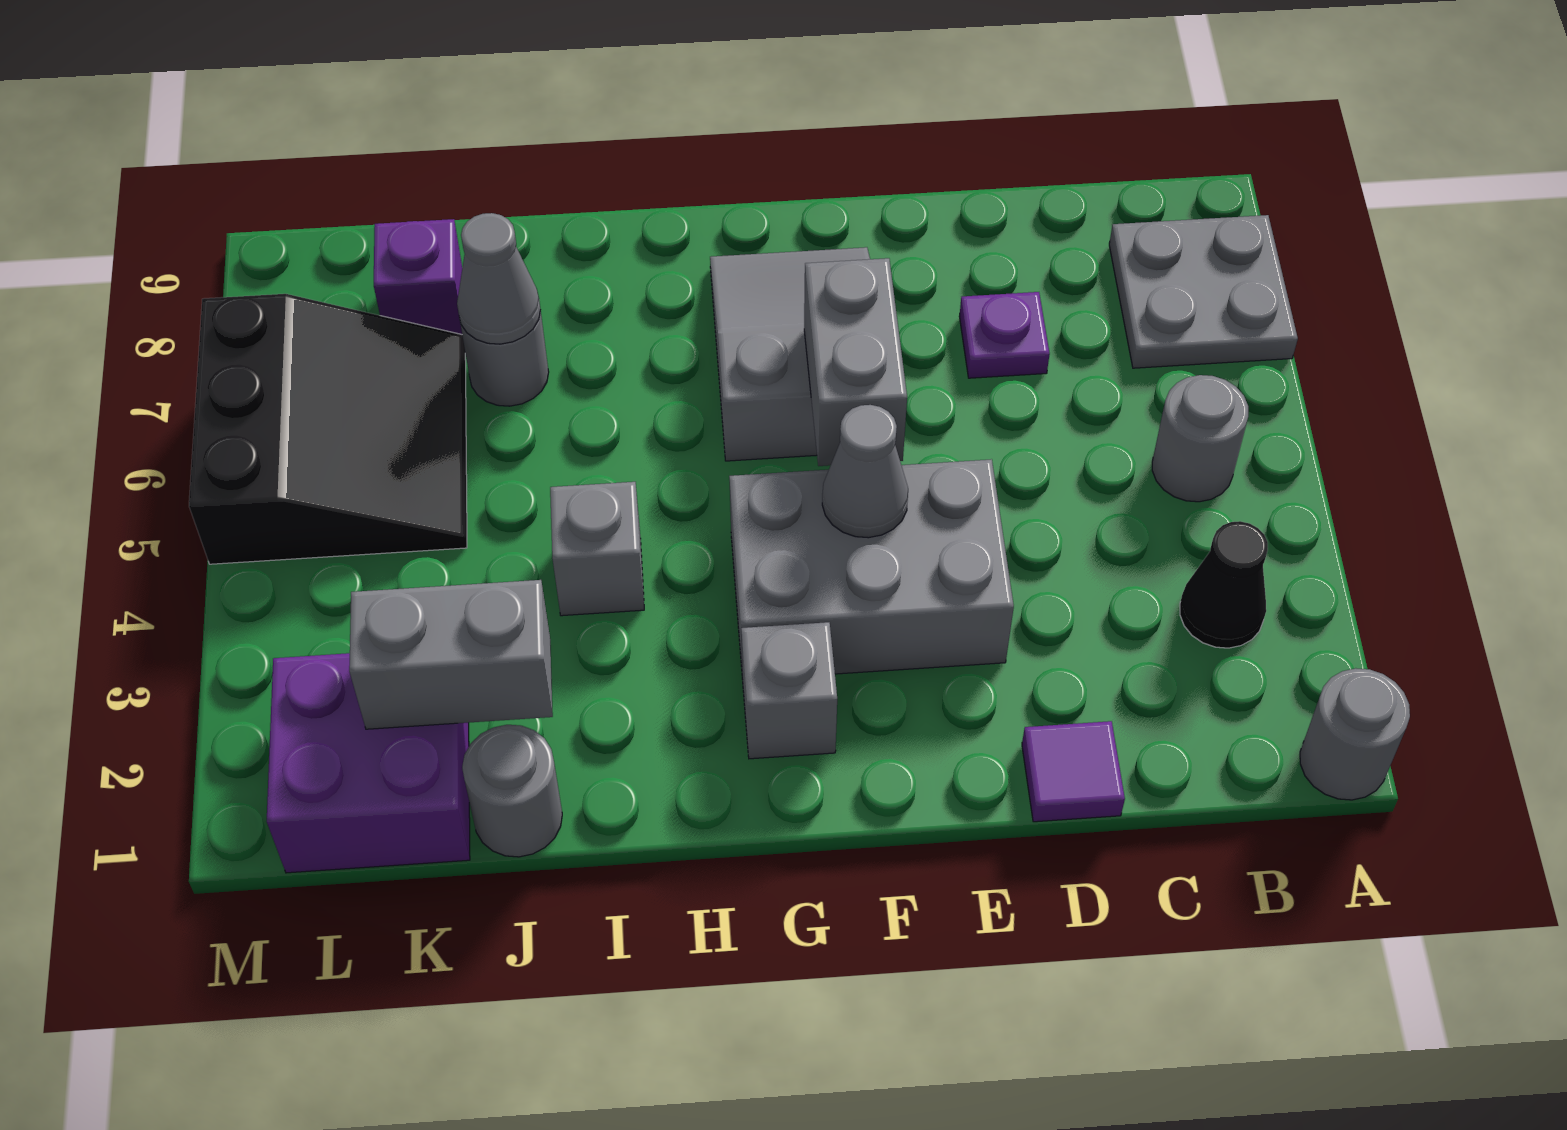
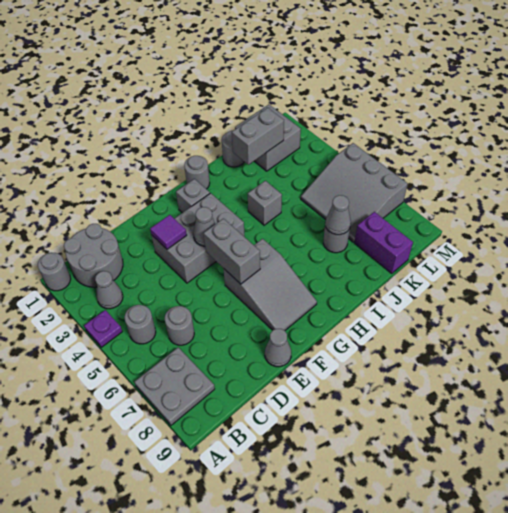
none -> grey 2x2 round brick [64,224,123,287]
black 1x1 cone [1180,521,1268,648] -> grey 1x1 cone [95,271,123,309]
none -> grey 1x1 round brick [165,306,194,345]
purple 1x1 tile [1022,721,1125,822] -> purple 1x1 tile moved to [150,215,187,249]
purple 1x1 plate [959,292,1050,378] -> purple 1x1 plate moved to [84,310,122,347]
none -> grey 1x1 cone [265,329,291,367]
none -> grey 1x1 round brick [184,156,210,189]
purple 2x2 brick [267,653,470,873] -> grey 2x2 brick [235,105,301,171]
black 3x3 slope [189,294,467,564] -> grey 3x3 slope [301,143,408,242]
purple 1x1 brick [374,219,462,334] -> purple 1x2 brick [354,212,413,274]

